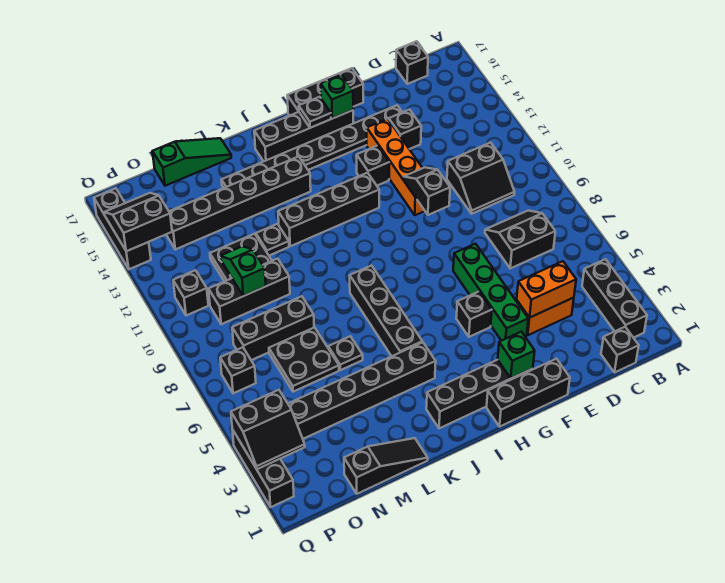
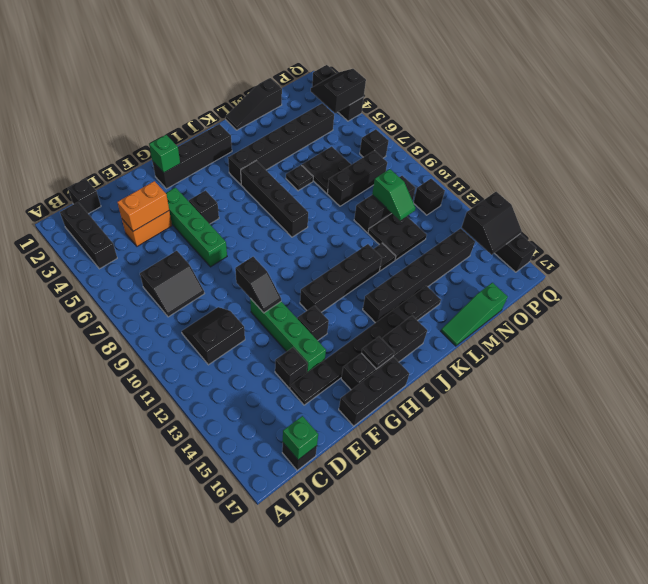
black 1x3 brick [487,359,570,427] -> none
orange 1x4 brick [367,119,425,215] -> green 1x4 brick [250,299,326,372]
green 1x1 brick [321,75,353,119] -> green 1x1 brick moved to [283,416,318,460]

